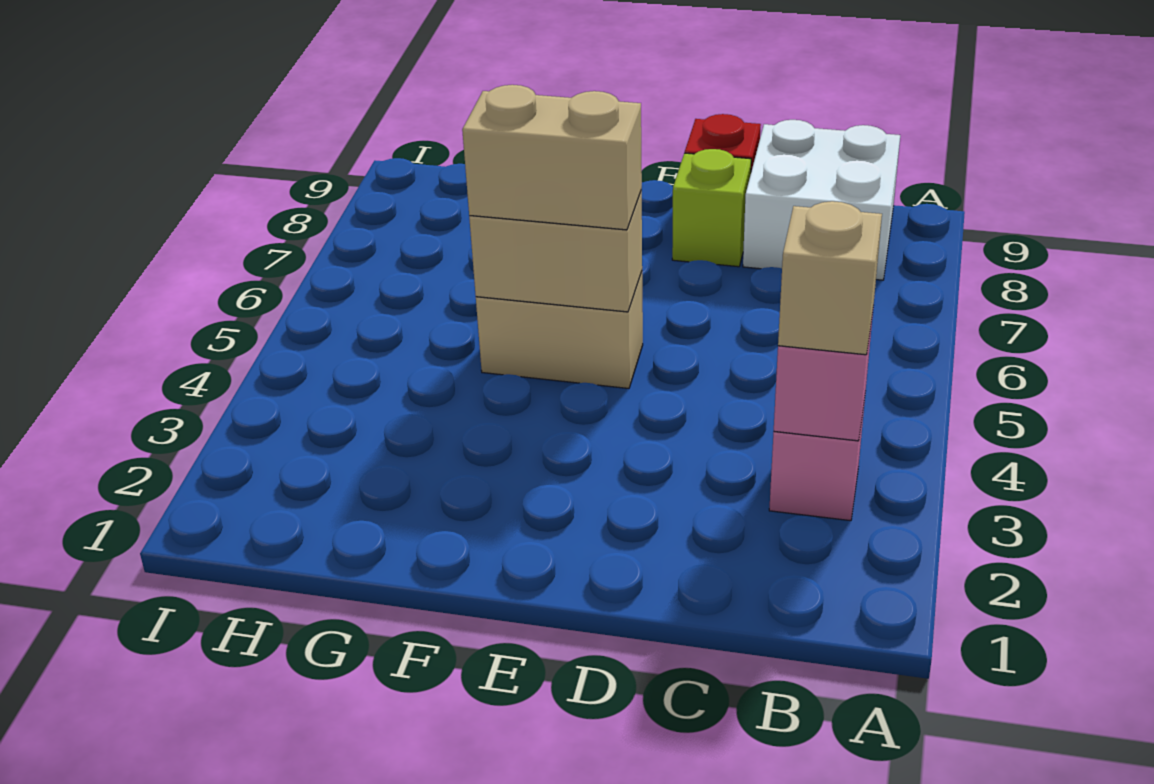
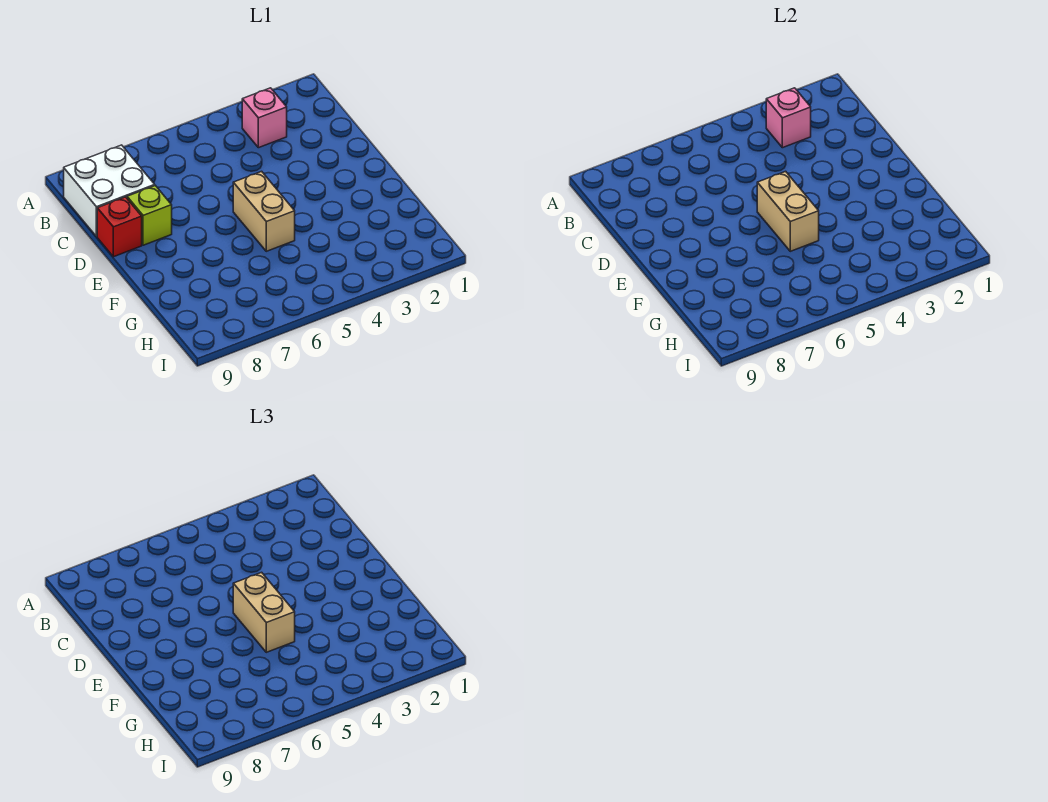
tan 1x1 brick [778,201,882,355] -> none

